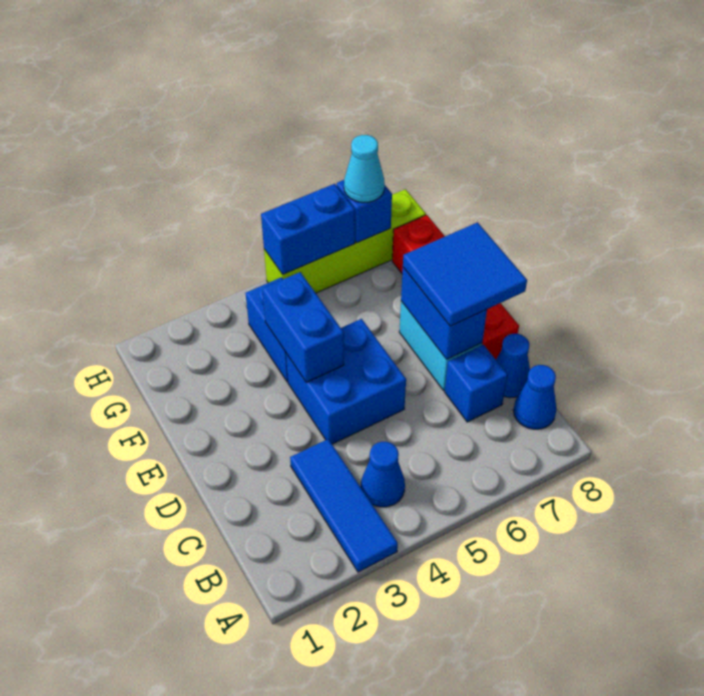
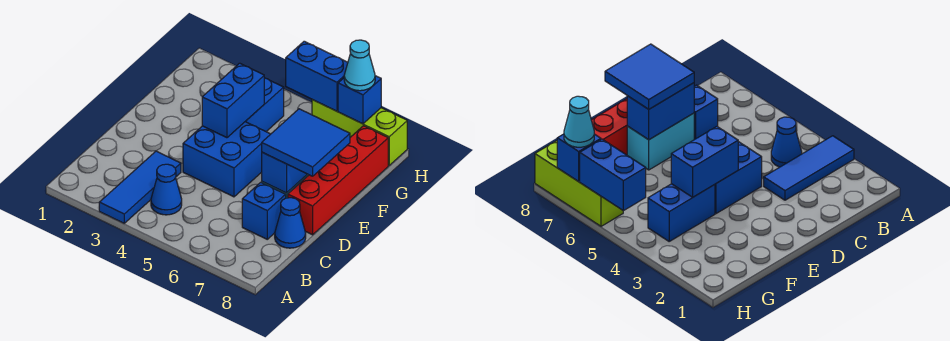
blue 1x1 cone [513,365,557,429] -> none
lime 1x4 brick [264,189,426,293] -> lime 1x3 brick [312,100,407,165]

